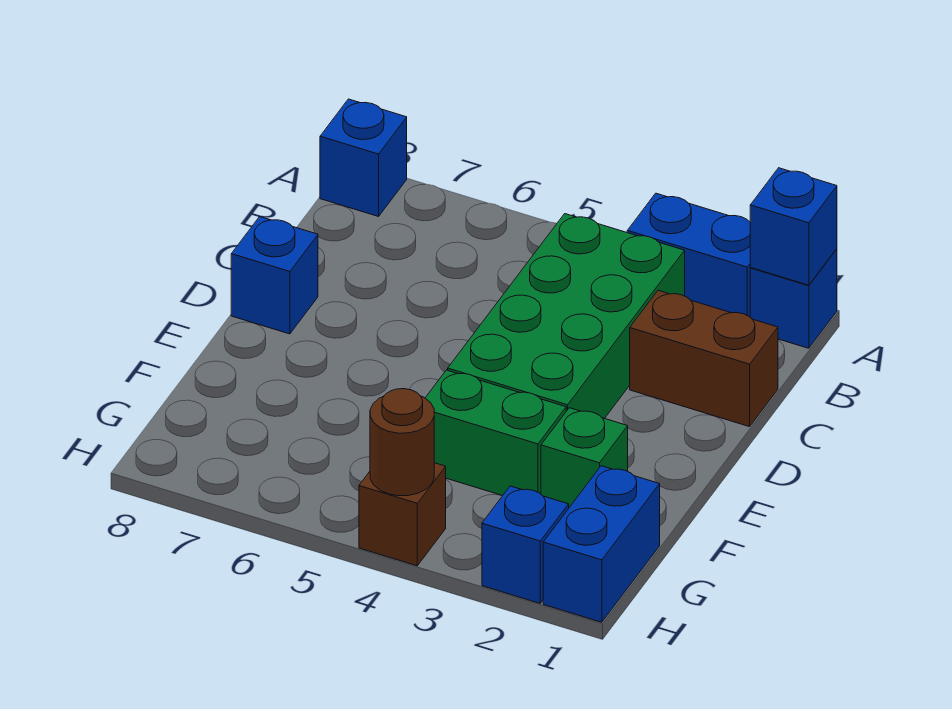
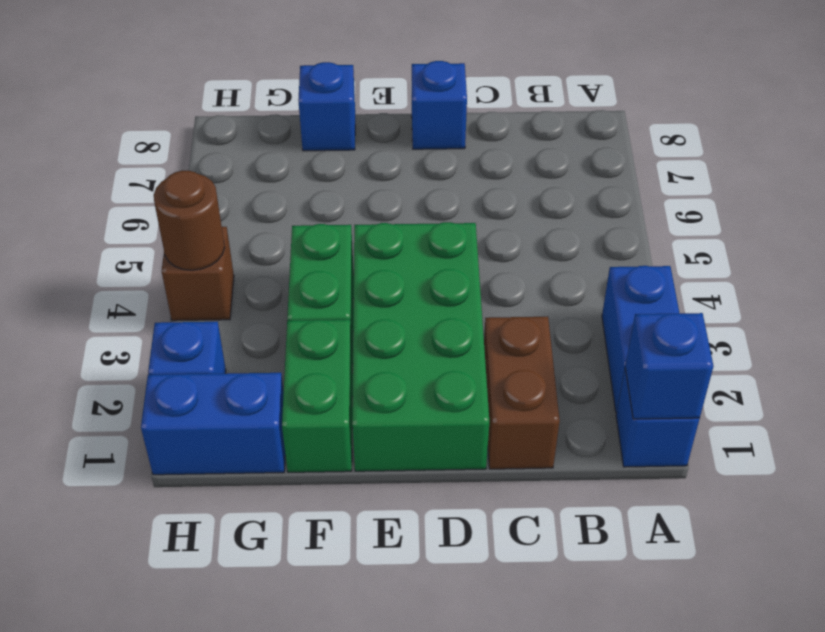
blue 1x1 brick [320,99,407,217] -> blue 1x1 brick moved to [298,62,355,151]
green 2x4 brick [448,214,685,418] -> green 2x4 brick turned to [352,222,489,471]
green 1x1 brick [541,408,628,507] -> green 1x2 brick [282,320,353,472]

